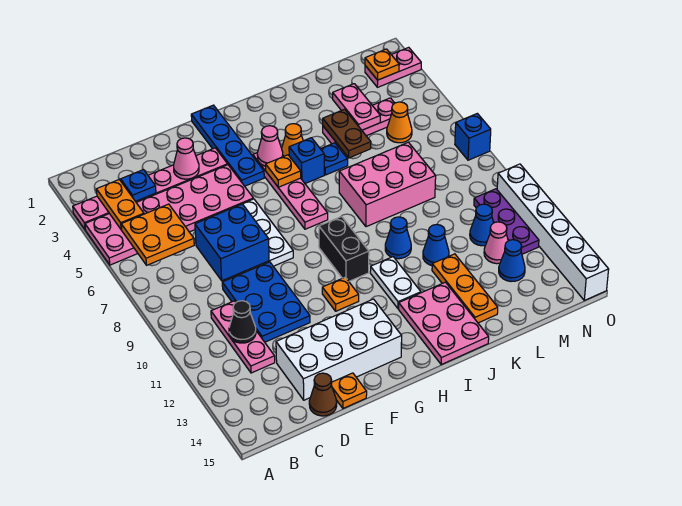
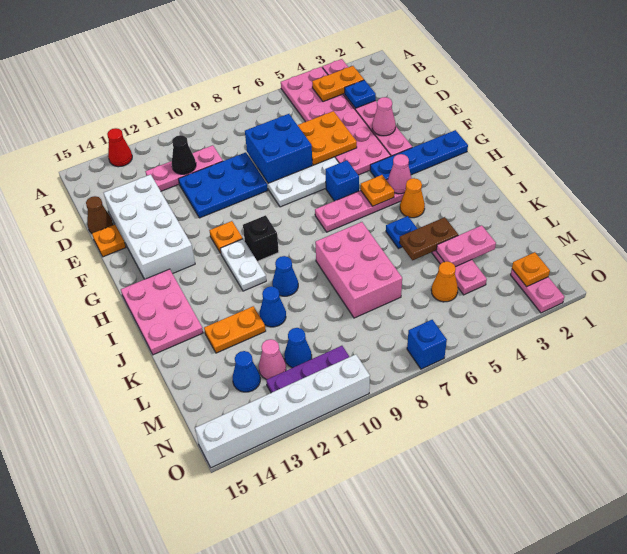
none -> red 1x1 cone [107,128,132,167]
orange 2x2 plate [121,204,194,265] -> orange 2x2 plate moved to [298,111,357,165]
black 1x2 brick [319,216,369,281] -> black 1x1 brick [243,215,279,261]
blue 1x1 brick [289,138,324,184] -> blue 1x1 brick moved to [325,160,359,201]
white 1x2 plate [370,257,421,309] -> white 1x2 plate turned to [220,239,266,291]
pink 2x3 plate [399,282,489,364] -> pink 2x3 plate turned to [121,269,203,355]
orange 1x3 plate [432,254,498,323] -> orange 1x2 plate [204,306,266,353]

